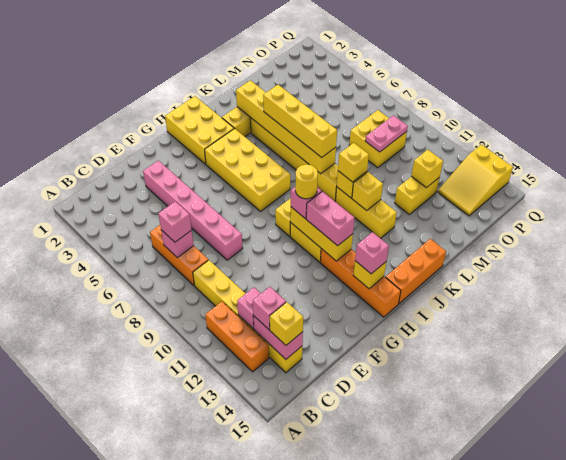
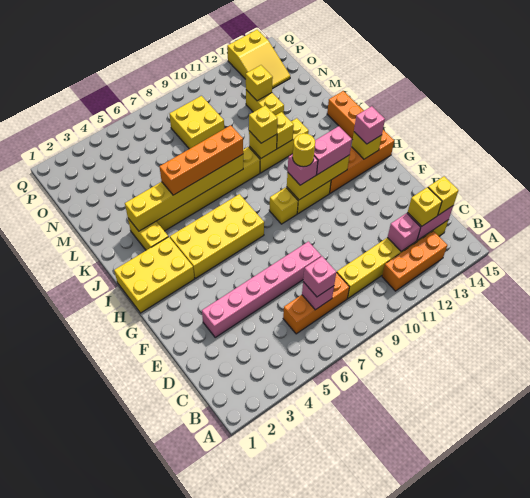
pink 1x1 brick [253,287,286,330] -> yellow 1x1 brick [408,187,442,226]
yellow 1x4 brick [263,85,337,157] -> orange 1x4 brick [160,125,243,195]
pink 1x2 plate [365,115,408,152] -> none

